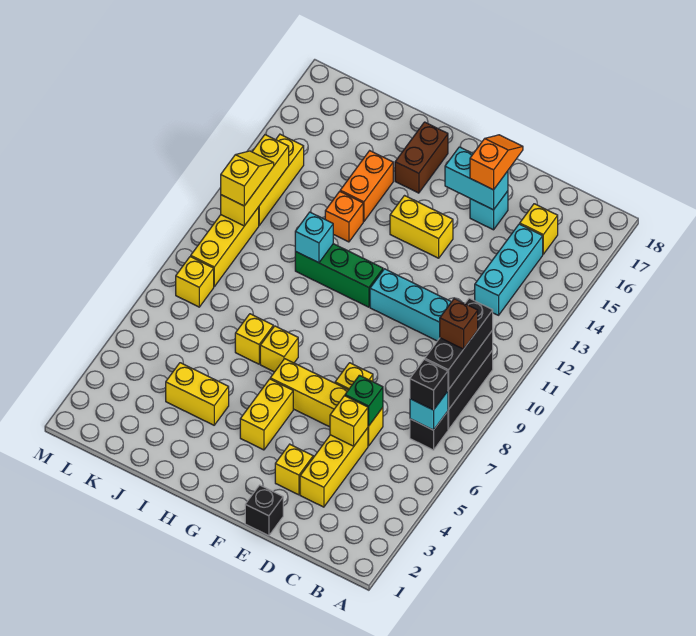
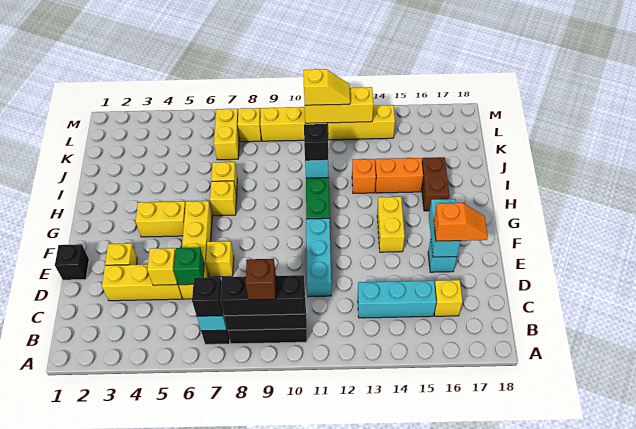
brown 1x2 brick [395,122,448,193] -> brown 1x2 brick turned to [422,157,449,211]
yellow 1x2 brick [166,363,229,425] -> yellow 1x2 brick moved to [214,109,239,160]
none -> black 1x1 brick [304,124,328,161]

